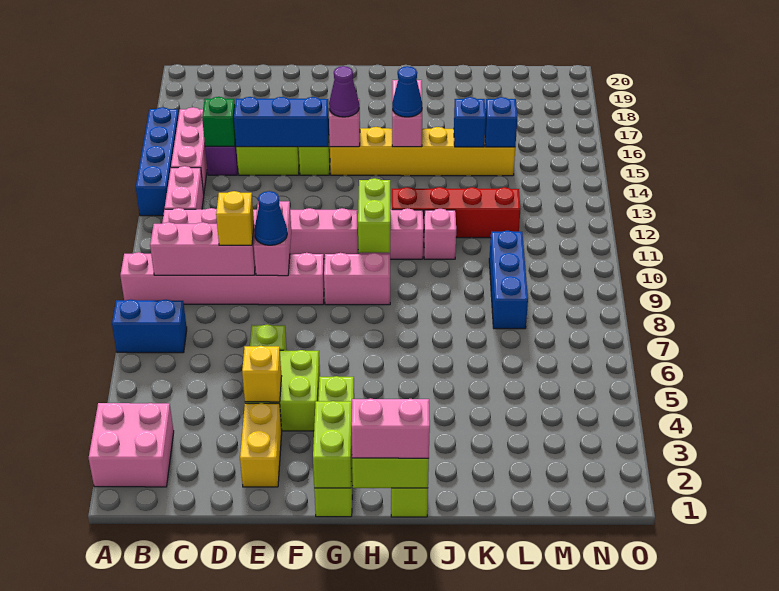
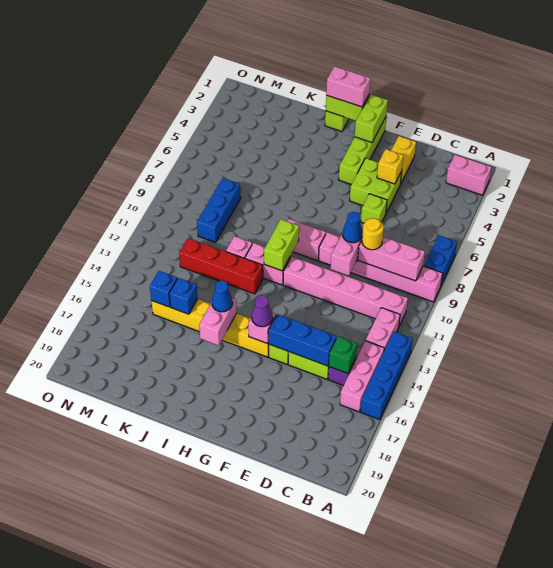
pink 2x2 brick [89,403,174,487] -> pink 1x2 brick [446,155,491,195]
blue 1x2 brick [112,300,187,353] -> blue 1x2 brick turned to [424,235,457,285]
yellow 1x1 brick [216,191,254,245] -> yellow 1x1 round brick [362,218,384,250]

